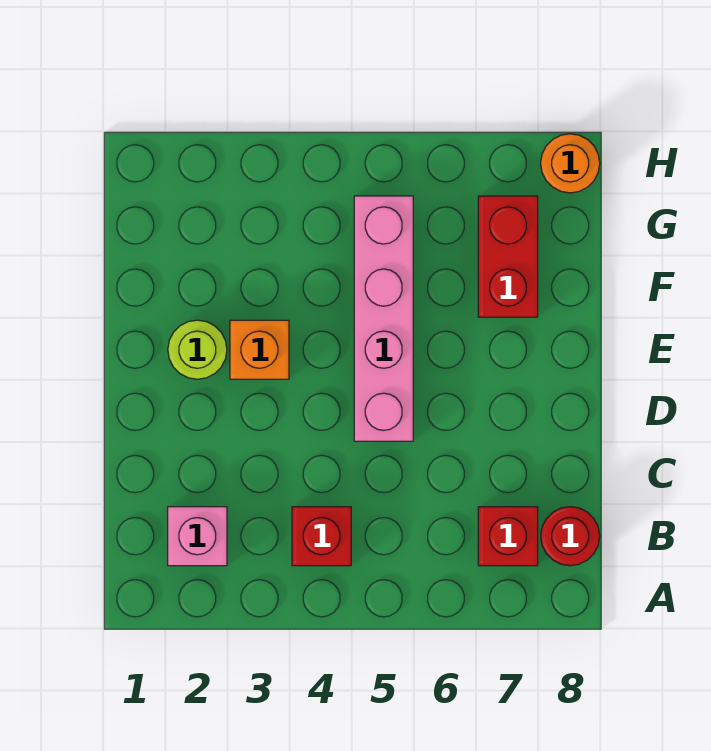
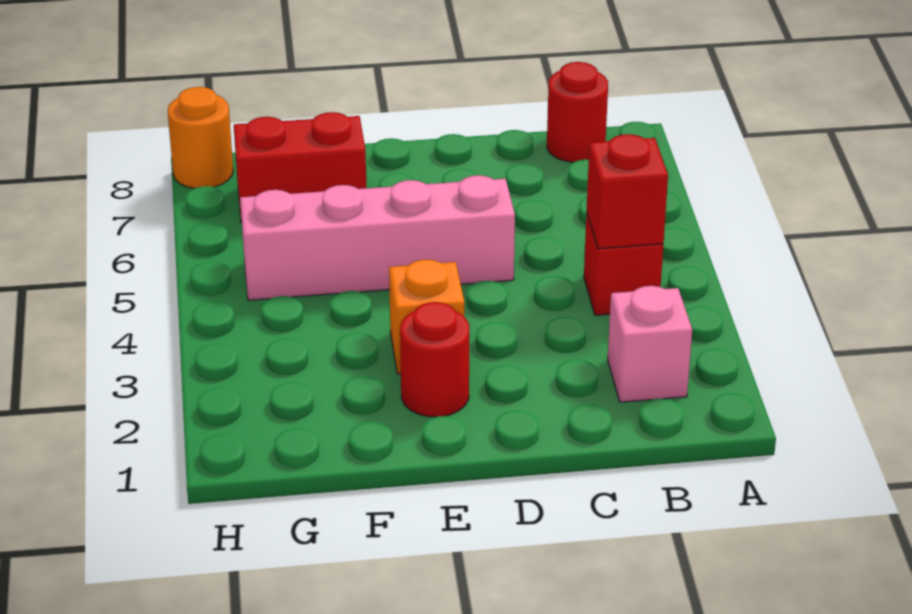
red 1x1 brick [478,507,538,566] -> red 1x1 brick moved to [587,134,668,249]
lime 1x1 round brick [168,320,227,379] -> red 1x1 round brick [400,302,469,417]

